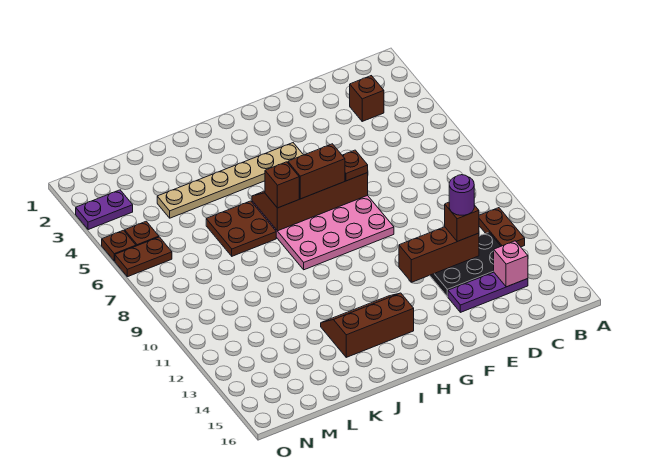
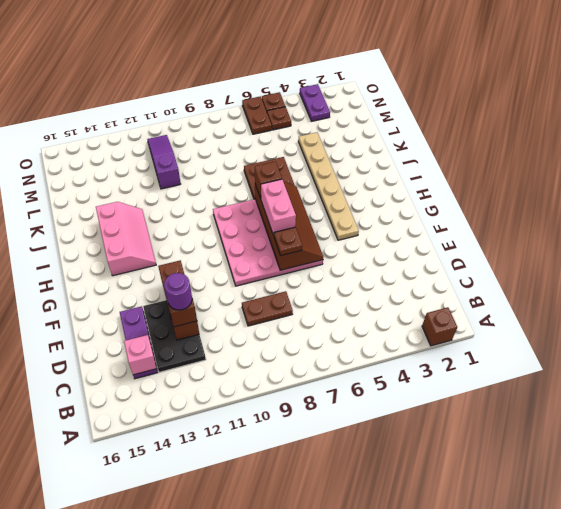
brown 1x2 plate [479,208,525,247] -> brown 1x2 plate moved to [242,291,293,326]
brown 1x1 brick [350,76,384,121] -> brown 1x1 brick moved to [422,307,457,346]
brown 1x2 brick [288,144,345,199] -> pink 1x2 brick [261,179,296,236]
brown 2x3 slope [321,293,414,357] -> pink 2x3 slope [96,202,156,276]
none -> purple 1x3 slope [147,135,181,189]

